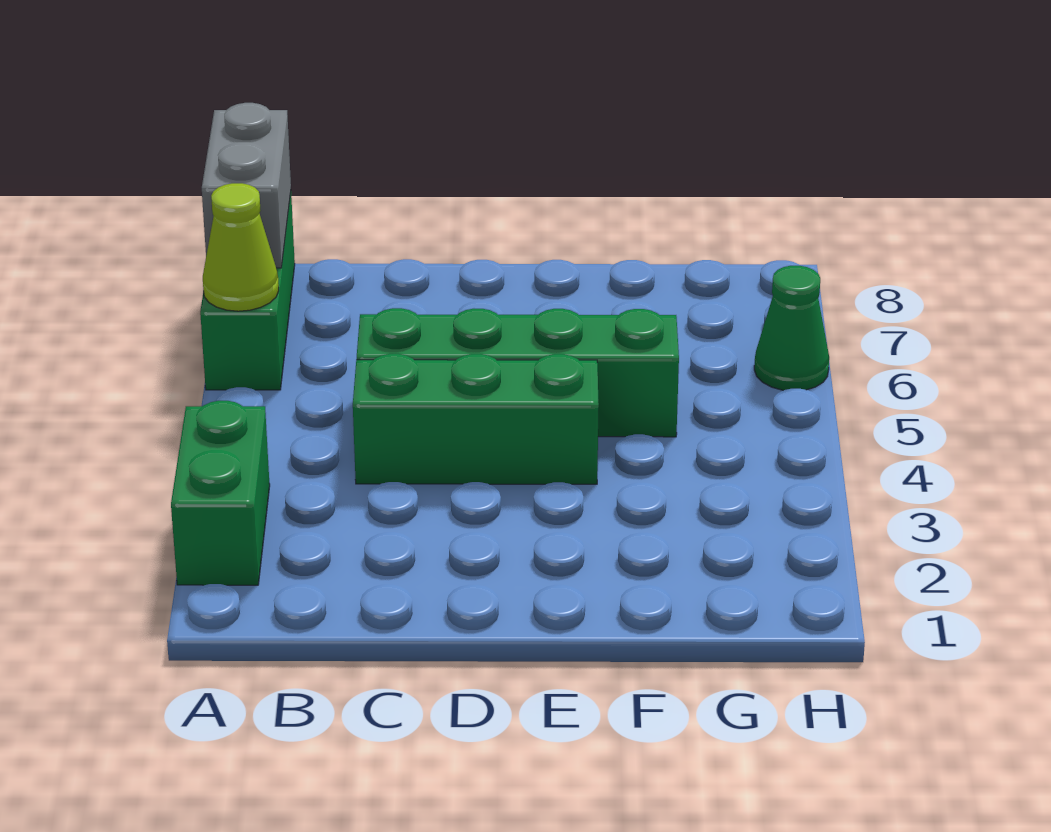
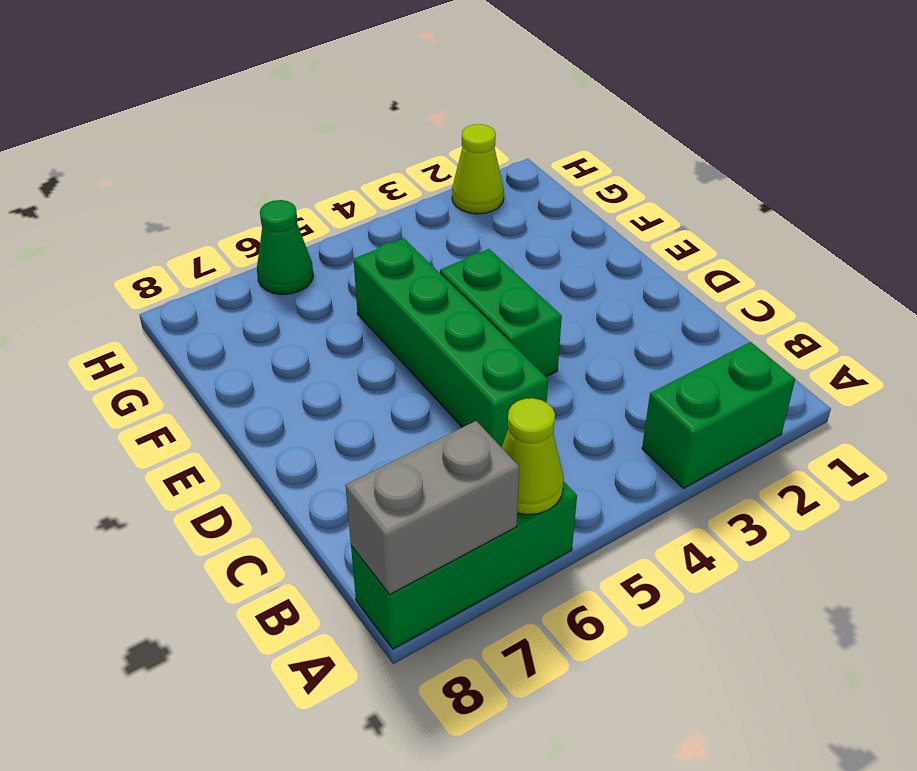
green 1x3 brick [353,354,599,484] -> green 1x2 brick [440,249,562,377]
none -> lime 1x1 cone [452,124,504,214]

